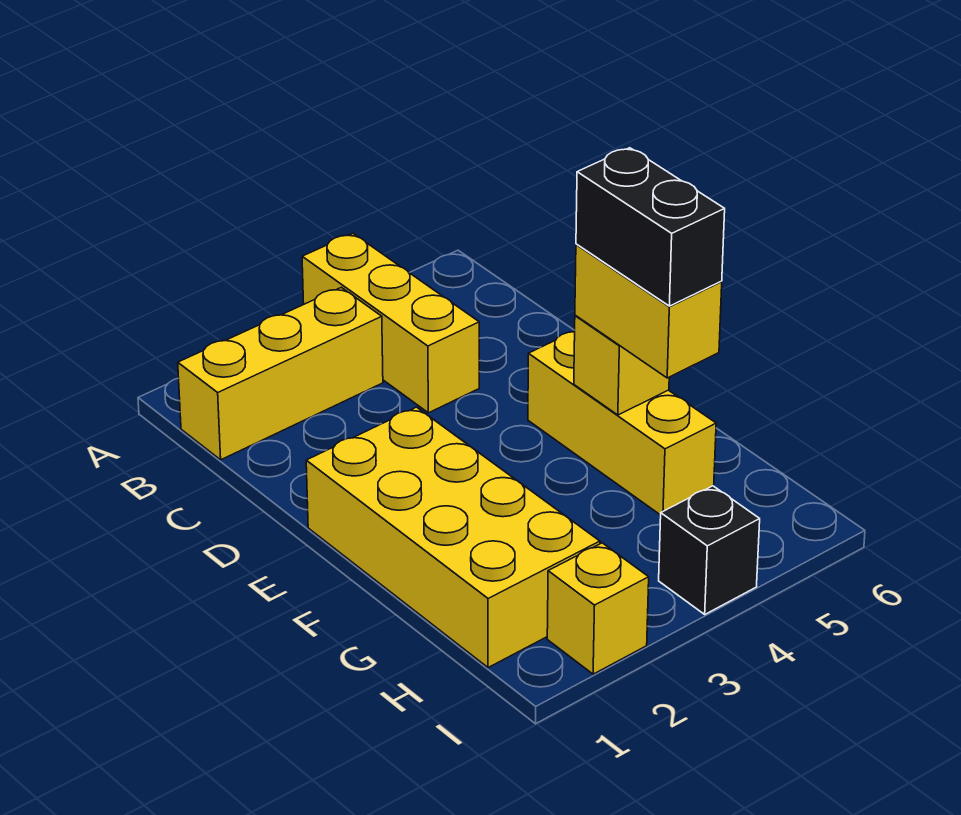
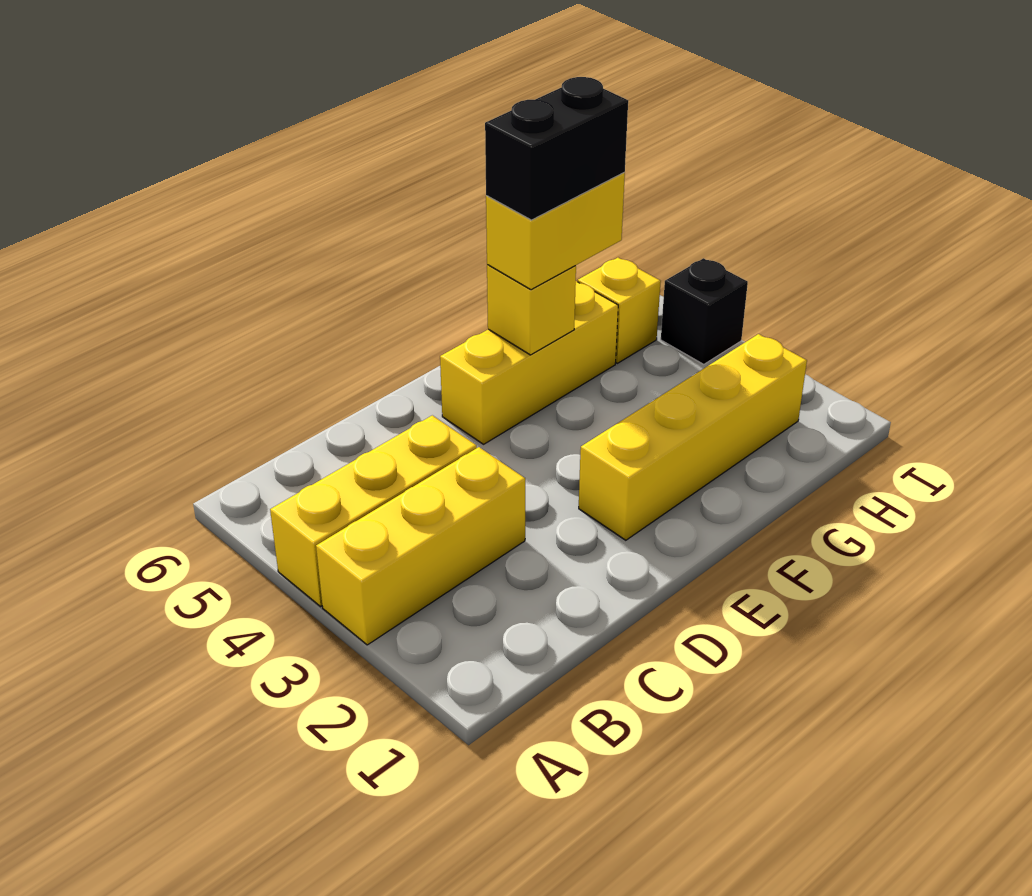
yellow 1x3 brick [178,287,383,460] -> yellow 1x3 brick turned to [316,447,525,645]
yellow 2x4 brick [306,407,600,668] -> yellow 1x4 brick [579,334,807,540]
yellow 1x1 brick [547,543,649,674] -> yellow 1x1 brick moved to [578,258,661,363]

